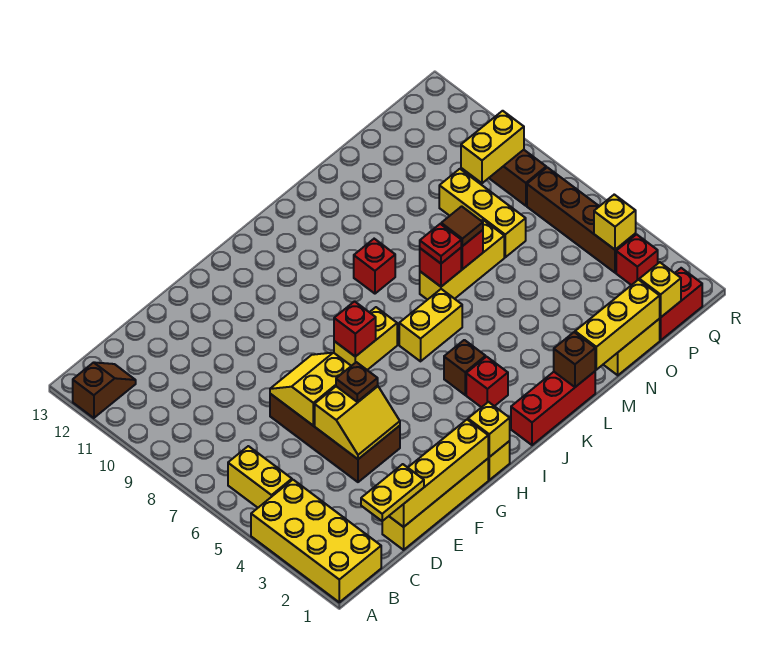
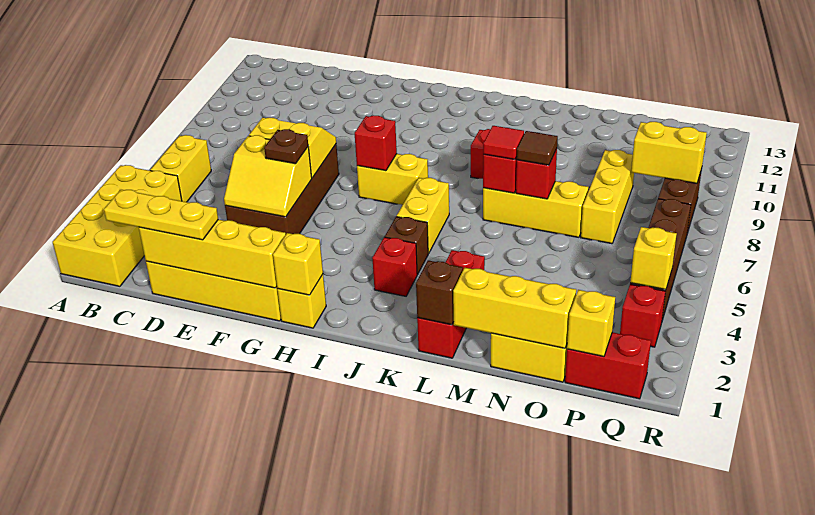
brown 1x2 slope [73,362,136,418] -> none
yellow 1x2 plate [361,464,424,521] -> yellow 1x3 plate [104,190,218,240]
red 1x3 brick [511,372,595,445] -> red 1x3 brick turned to [417,250,485,358]
yellow 1x2 brick [399,289,462,361] -> yellow 1x2 brick turned to [397,178,449,254]
red 1x1 plate [420,224,461,263] -> red 1x1 tile [483,126,524,160]

